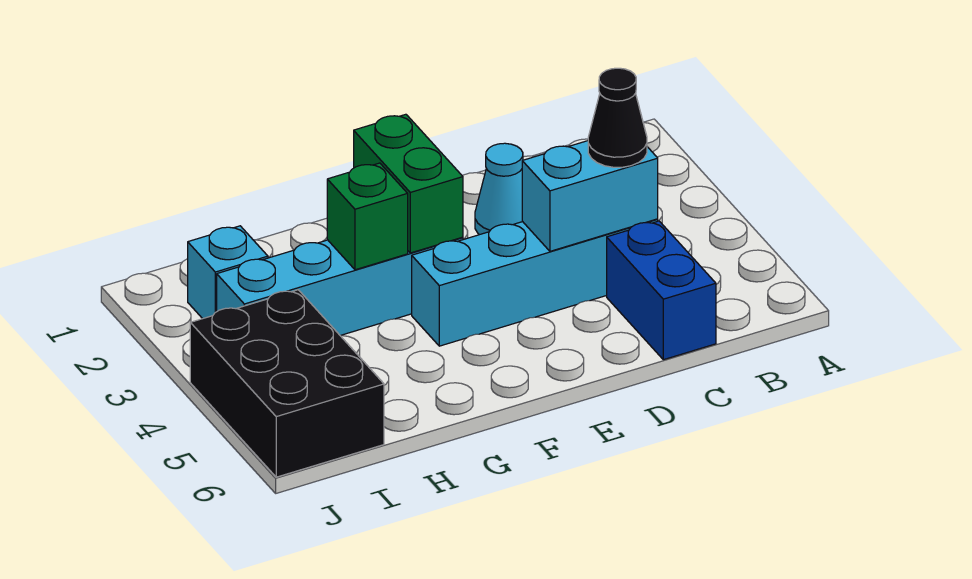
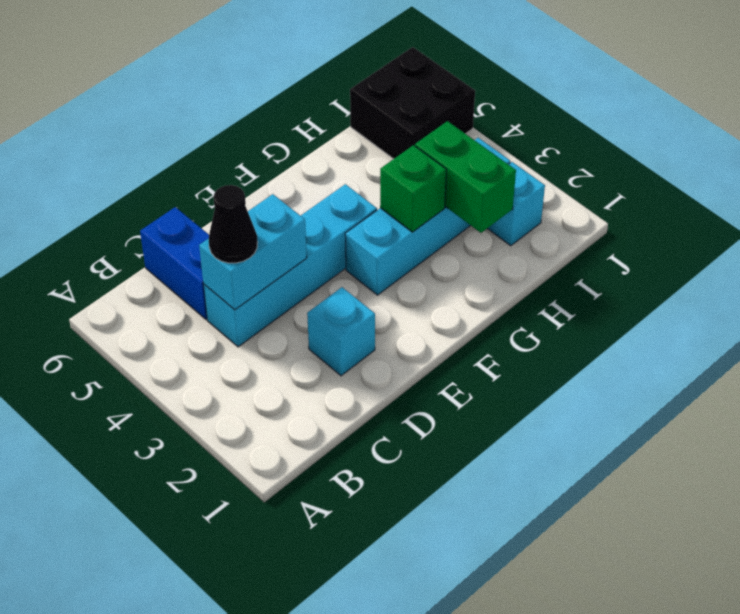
cyan 1x1 cone [475,143,523,235] -> cyan 1x1 brick [307,287,375,376]
green 1x2 brick [354,114,463,253] -> green 1x2 brick moved to [415,121,516,233]
black 2x3 brick [190,290,384,477] -> black 2x2 brick [350,47,475,159]

